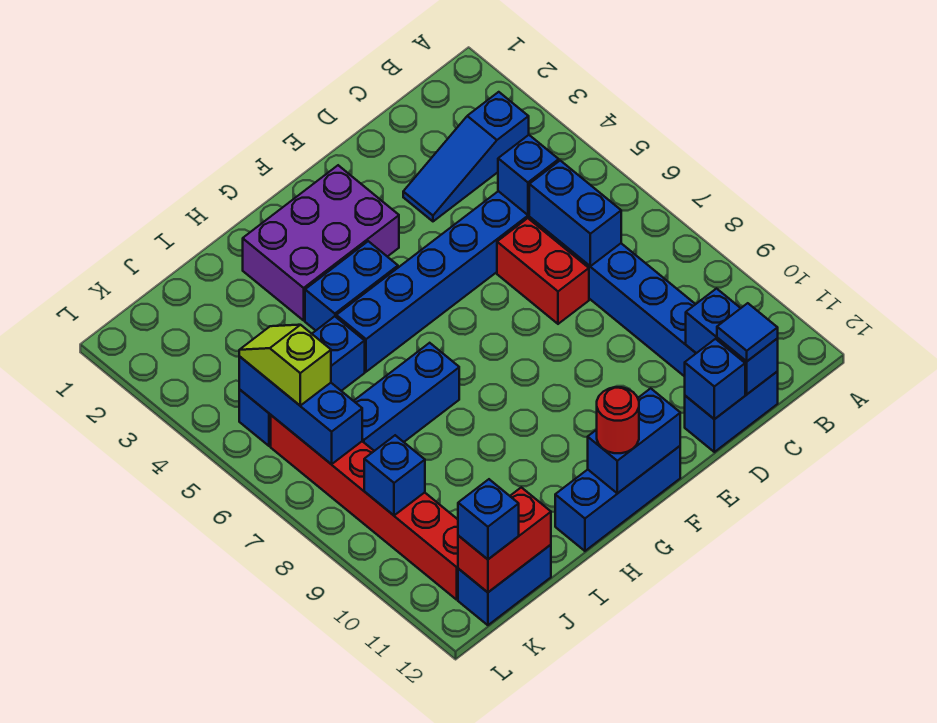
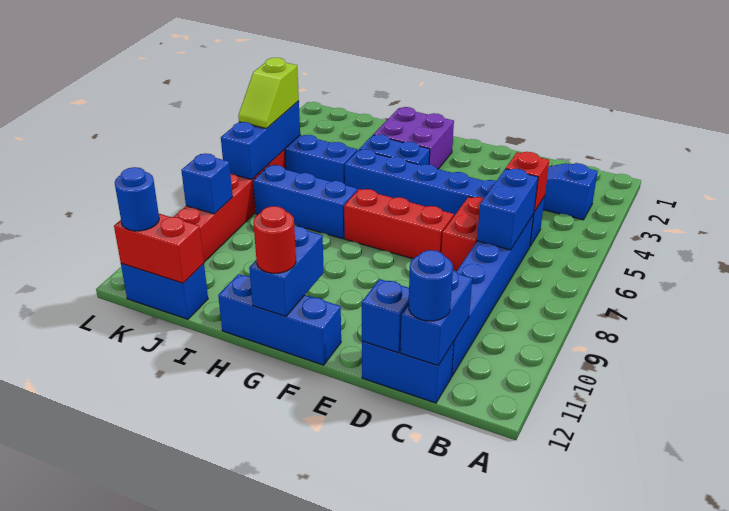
blue 1x1 brick [498,135,559,215] -> red 1x1 brick [506,152,549,212]
blue 1x1 tile [717,303,778,361] -> blue 1x1 round brick [408,250,453,321]
none -> red 1x3 brick [344,189,454,259]
purple 2x3 brick [243,165,399,320] -> purple 2x2 brick [373,107,454,169]
blue 1x2 brick [588,388,680,493] -> blue 1x2 brick turned to [249,226,324,316]
lime 1x2 slope [239,325,331,406] -> lime 1x2 slope turned to [238,58,299,129]
blue 1x1 brick [458,479,519,559] -> blue 1x1 round brick [115,167,159,231]

